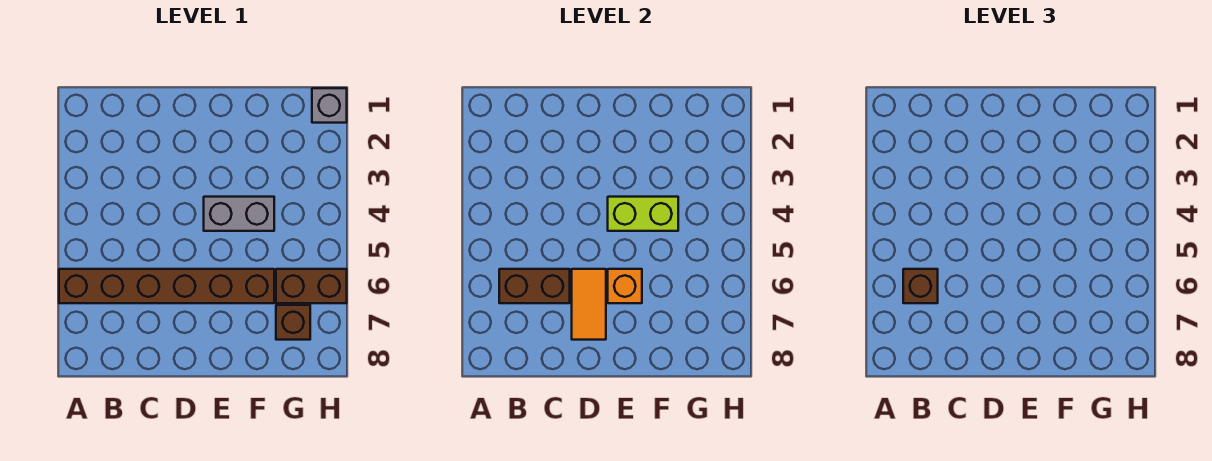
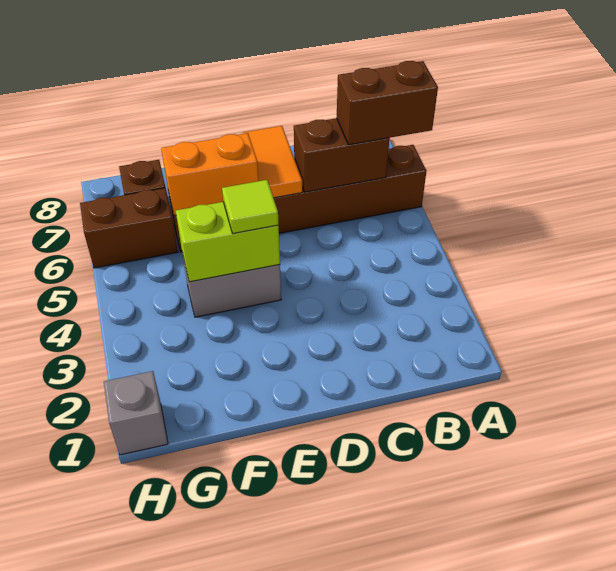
brown 1x1 brick [903,269,938,303] -> brown 1x2 brick [337,61,438,145]
none -> lime 1x1 tile [222,180,279,233]
orange 1x1 brick [608,269,642,303] -> orange 1x2 brick [161,133,258,216]

